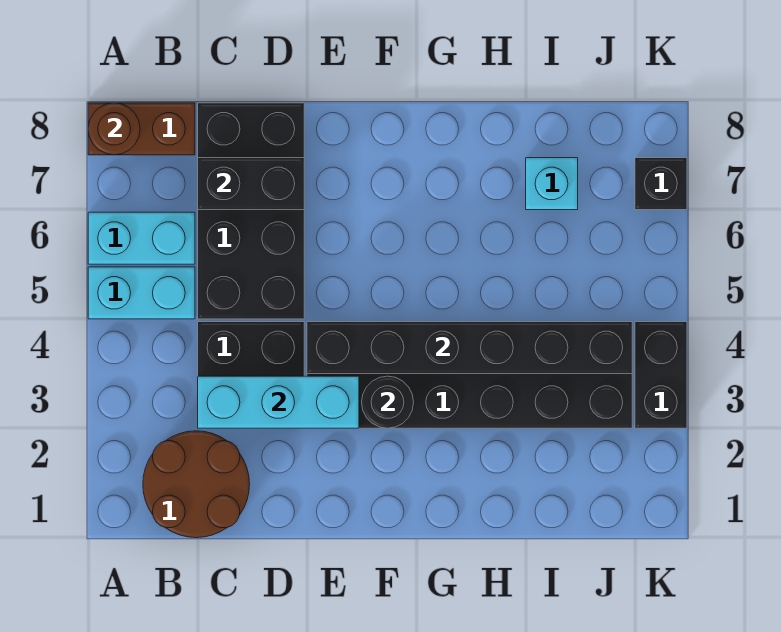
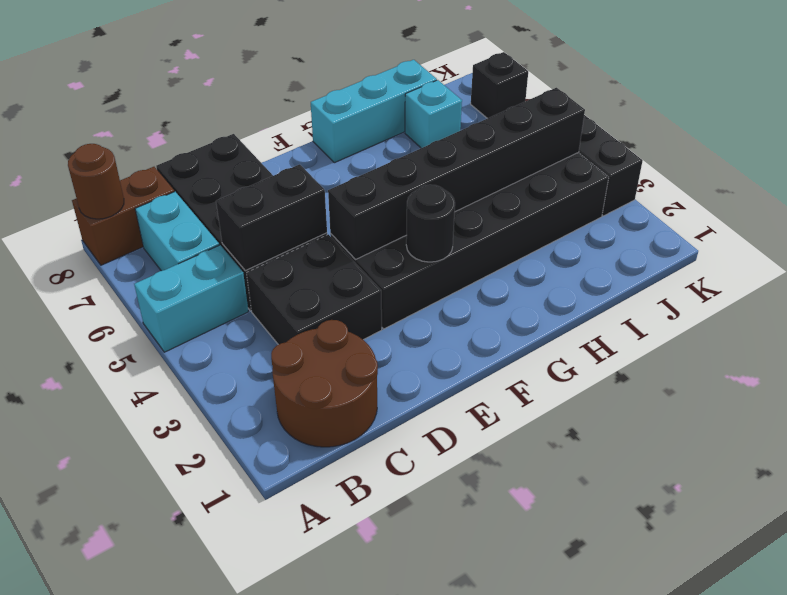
cyan 1x2 brick [88,212,195,264] -> cyan 1x2 brick turned to [135,192,219,271]
cyan 1x3 brick [198,376,359,428] -> cyan 1x3 brick moved to [311,60,437,163]
black 1x2 brick [198,158,304,210] -> black 1x2 brick moved to [216,164,327,271]

